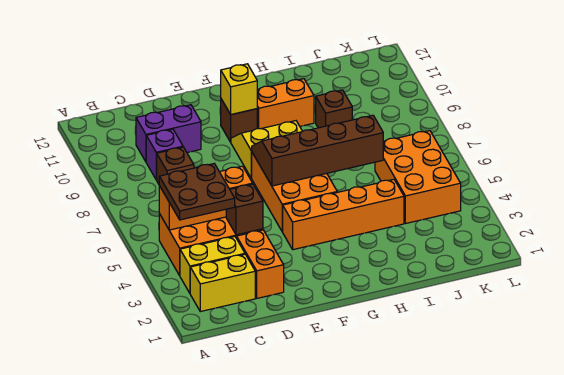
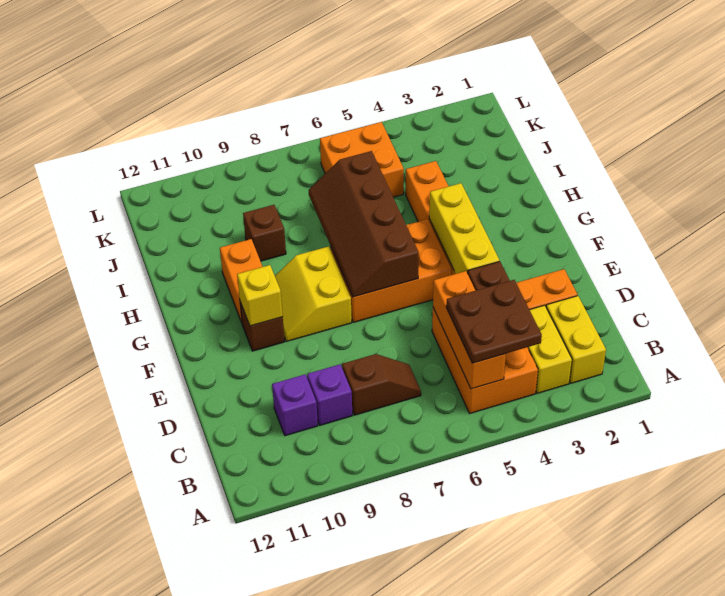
purple 1x2 brick [136,105,201,162] -> purple 1x1 brick [272,375,318,436]
none -> yellow 1x3 brick [429,183,500,274]
orange 2x3 brick [375,131,461,224] -> orange 2x2 brick [320,122,404,197]

